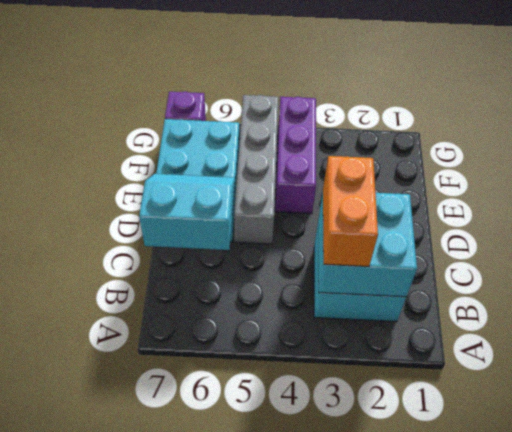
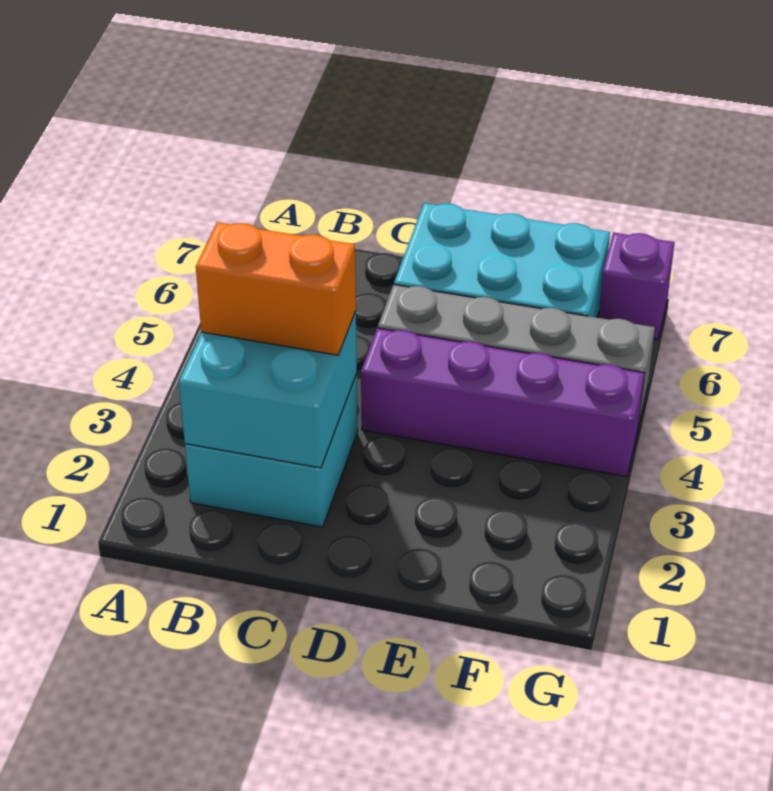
cyan 2x2 slope [139,174,235,250] -> none
purple 1x3 brick [275,97,316,213] -> purple 1x4 brick [361,328,645,477]

